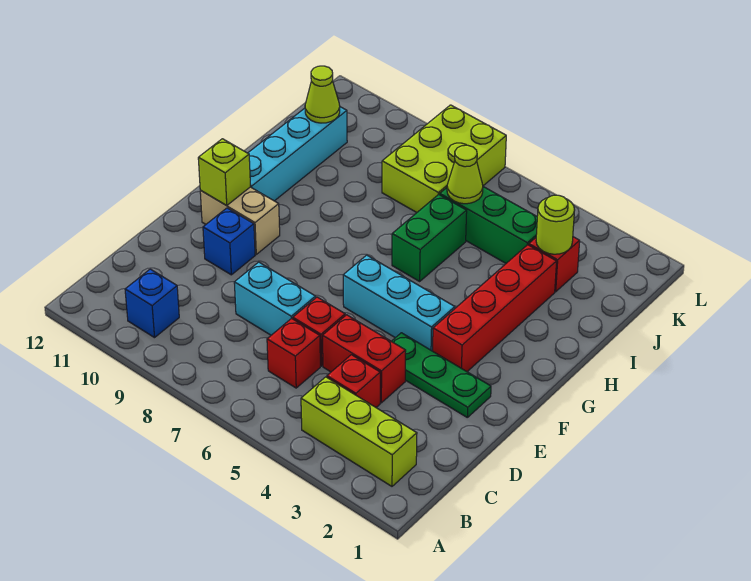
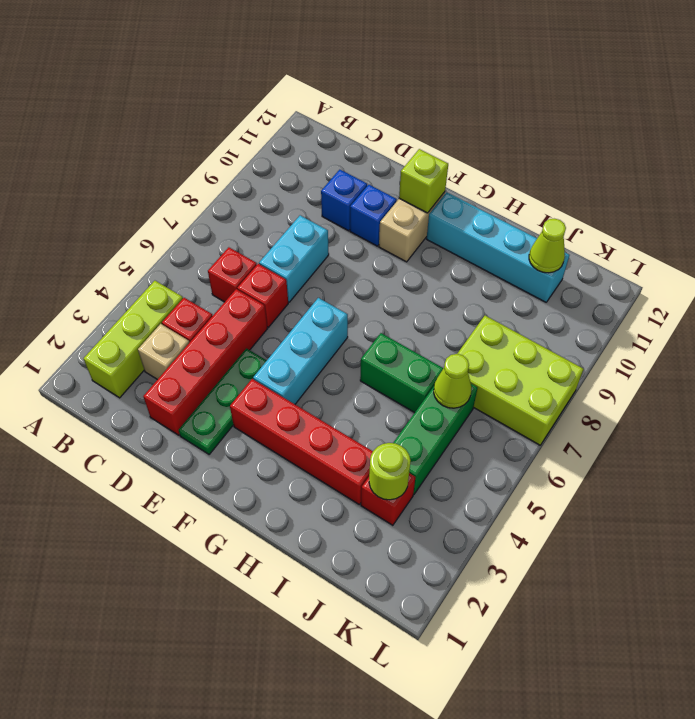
blue 1x1 brick [125,269,179,338] -> blue 1x1 brick moved to [321,170,367,231]
none -> tan 1x1 brick [138,324,189,380]
red 1x2 brick [323,315,406,403] -> red 1x4 brick [143,289,267,435]

